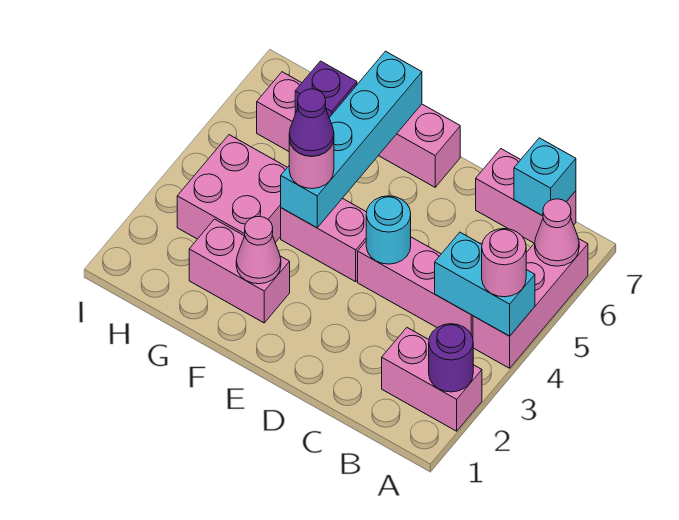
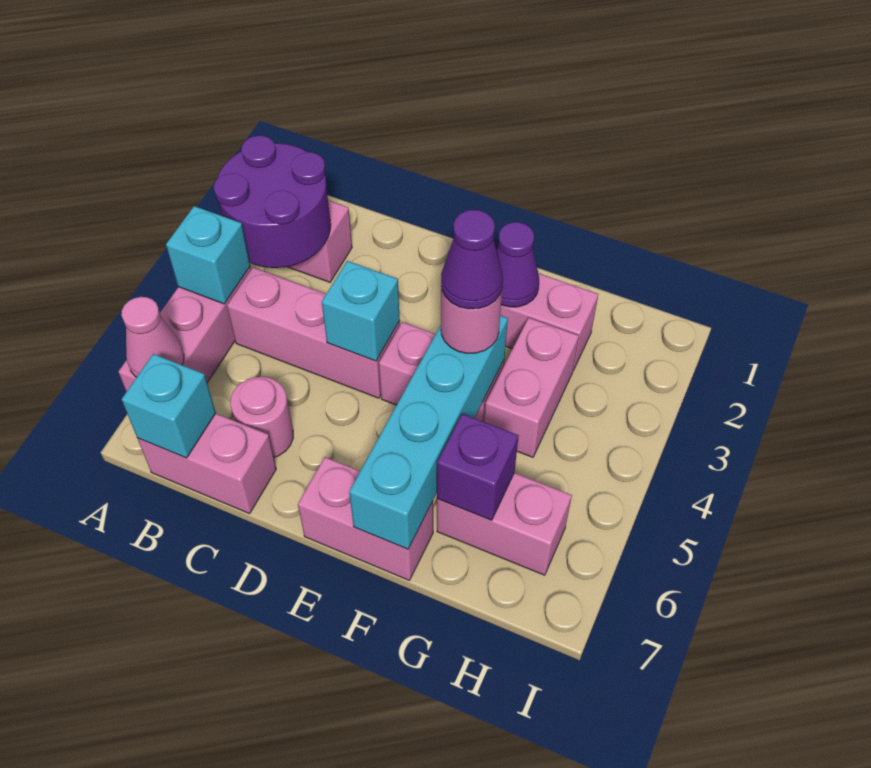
purple 1x1 round brick [429,324,473,392] -> purple 2x2 round brick [214,136,331,268]
cyan 1x2 brick [435,232,535,336] -> cyan 1x1 brick [166,206,250,304]
pink 1x1 round brick [482,229,526,297] -> pink 1x1 round brick moved to [230,377,293,457]
cyan 1x1 round brick [366,196,411,264] -> cyan 1x1 brick [322,261,400,361]
pink 1x1 cone [236,217,281,284] -> purple 1x1 cone [497,222,539,307]
pink 2x2 brick [177,135,287,243] -> pink 1x2 brick [484,318,579,457]

